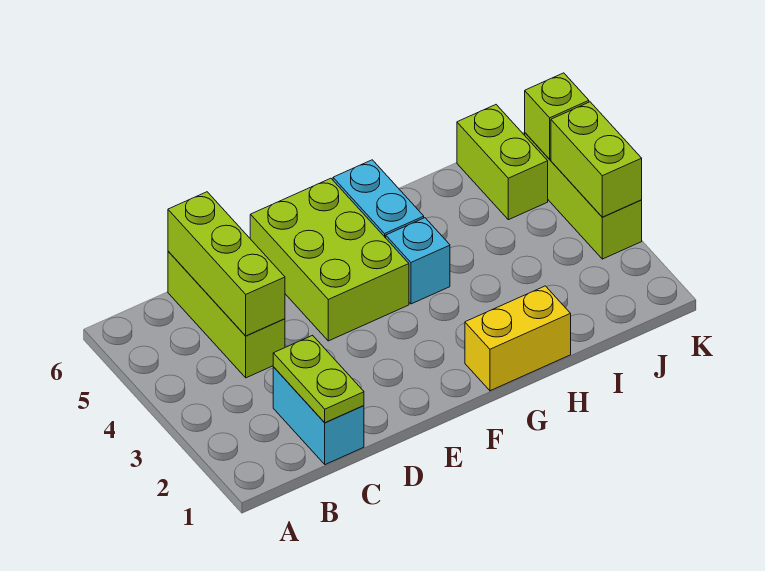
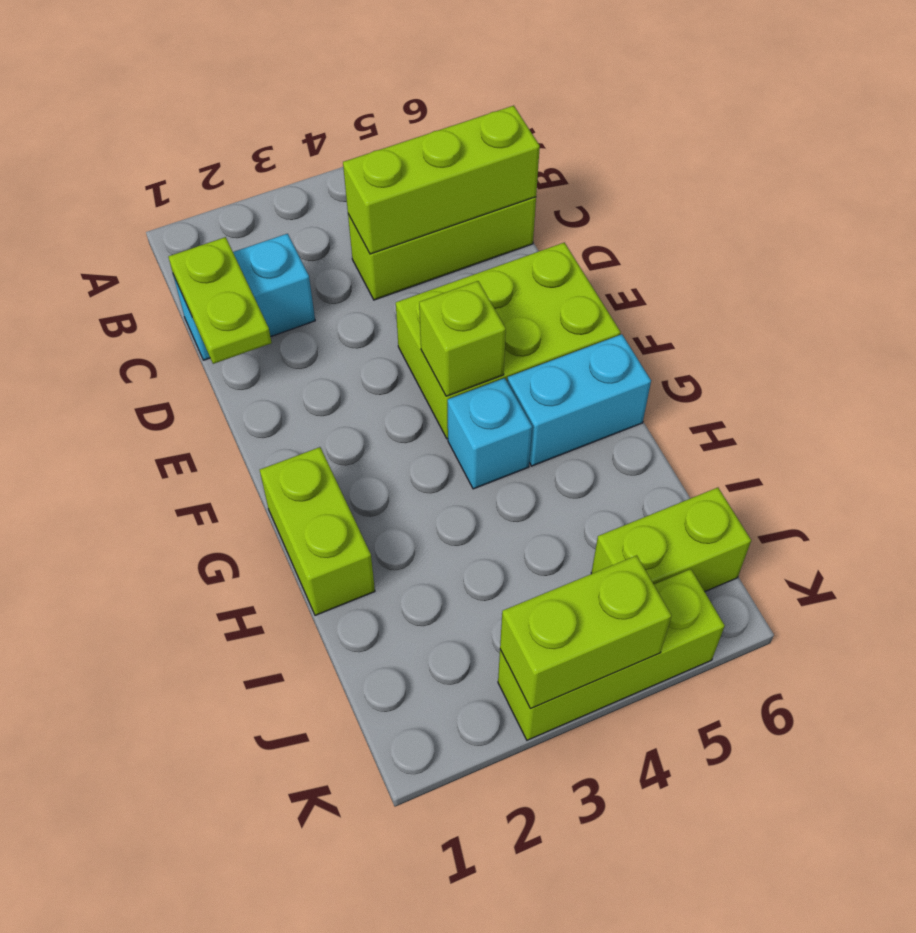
lime 1x2 plate [273,335,364,423] -> lime 1x2 plate turned to [168,237,272,364]
yellow 1x2 brick [465,286,571,391] -> lime 1x2 brick [260,447,375,615]
lime 1x1 brick [525,73,589,159] -> lime 1x1 brick moved to [419,281,506,396]

